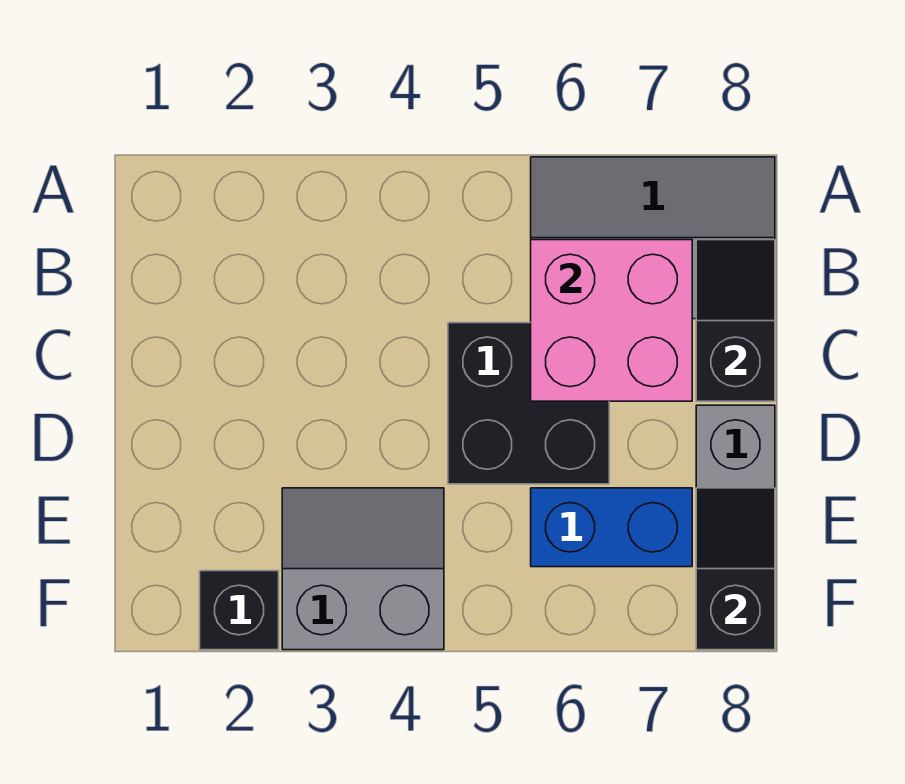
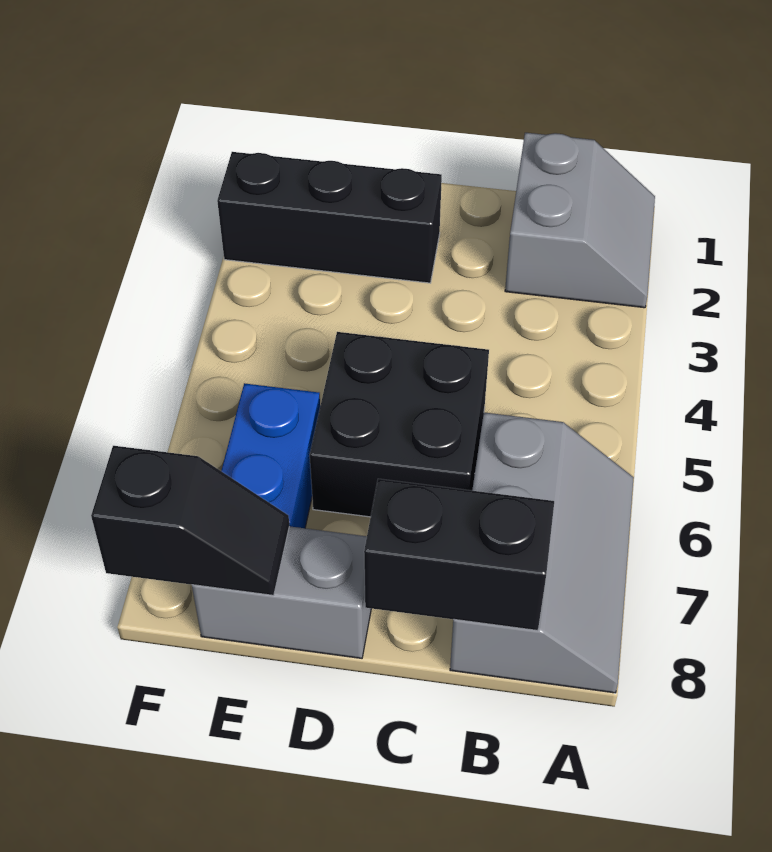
pink 2x2 brick [531,240,692,401] -> none
black 1x2 slope [696,240,775,401] -> black 1x2 brick [364,479,554,631]
grey 2x2 slope [282,488,444,650] -> grey 2x2 slope moved to [505,133,655,308]
black 1x1 brick [200,571,279,650] -> black 1x3 brick [217,152,442,283]

